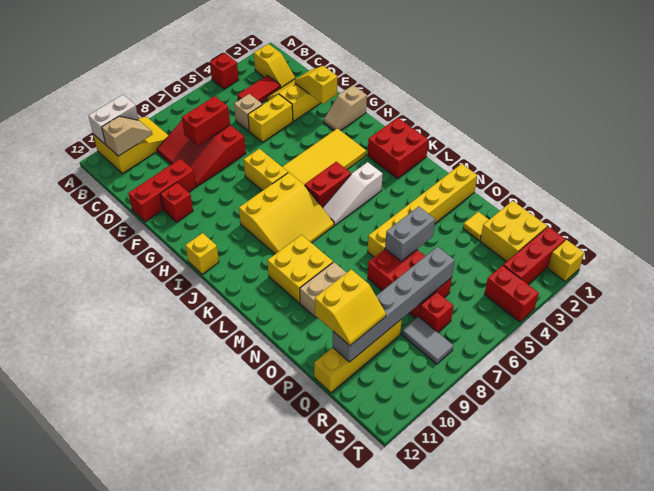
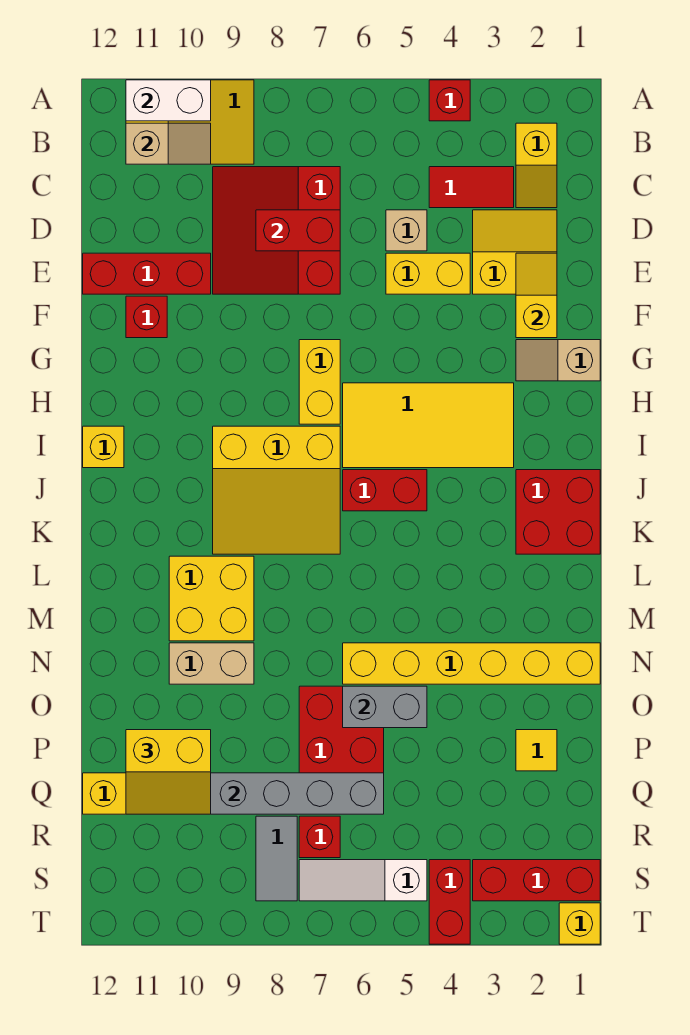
white 1x3 slope [323,162,383,225] -> white 1x3 slope moved to [299,860,427,901]
yellow 2x2 brick [480,201,547,262] -> none

